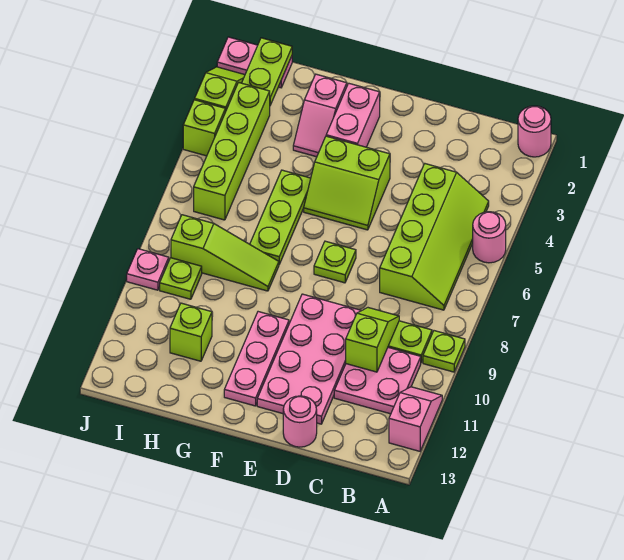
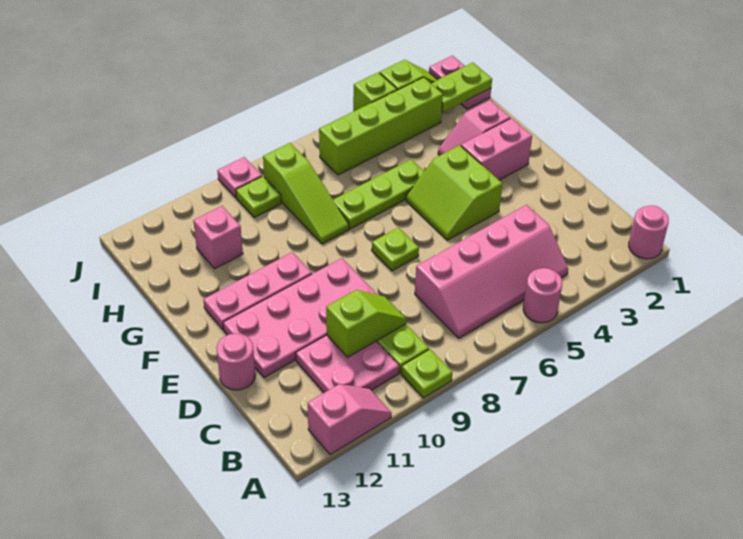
lime 2x4 slope [380,164,489,310] -> pink 2x4 slope [415,205,568,338]
lime 1x1 brick [170,303,212,361] -> pink 1x1 brick [193,206,243,269]

